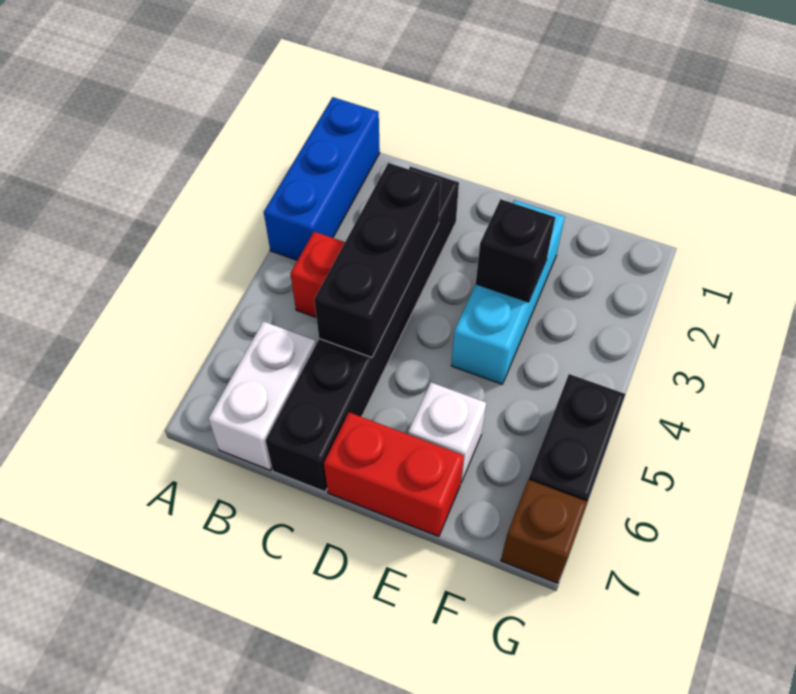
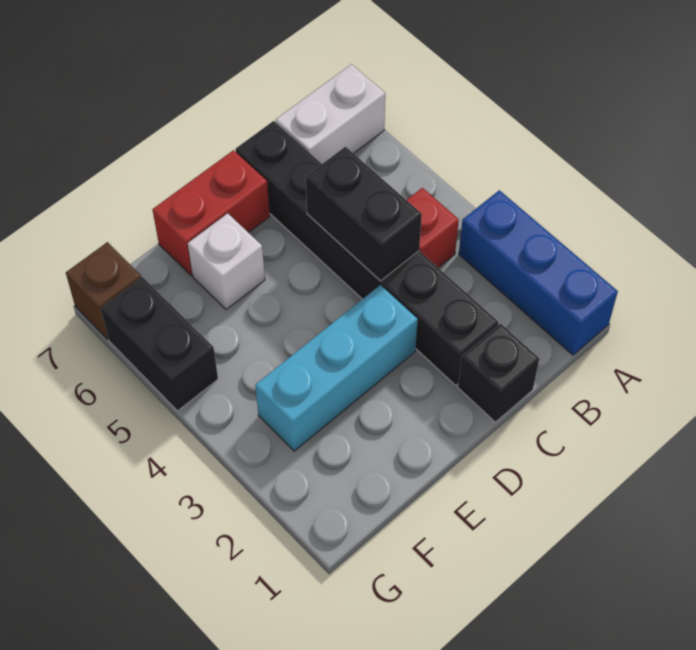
white 1x2 brick [209,321,316,470] -> white 1x2 brick turned to [276,64,385,164]
black 1x3 brick [314,163,441,358] -> black 1x2 brick [306,147,422,281]
cyan 1x3 brick [451,200,565,384] -> cyan 1x3 brick turned to [255,285,418,451]
black 1x1 brick [476,199,555,302] -> black 1x1 brick moved to [458,324,539,422]

